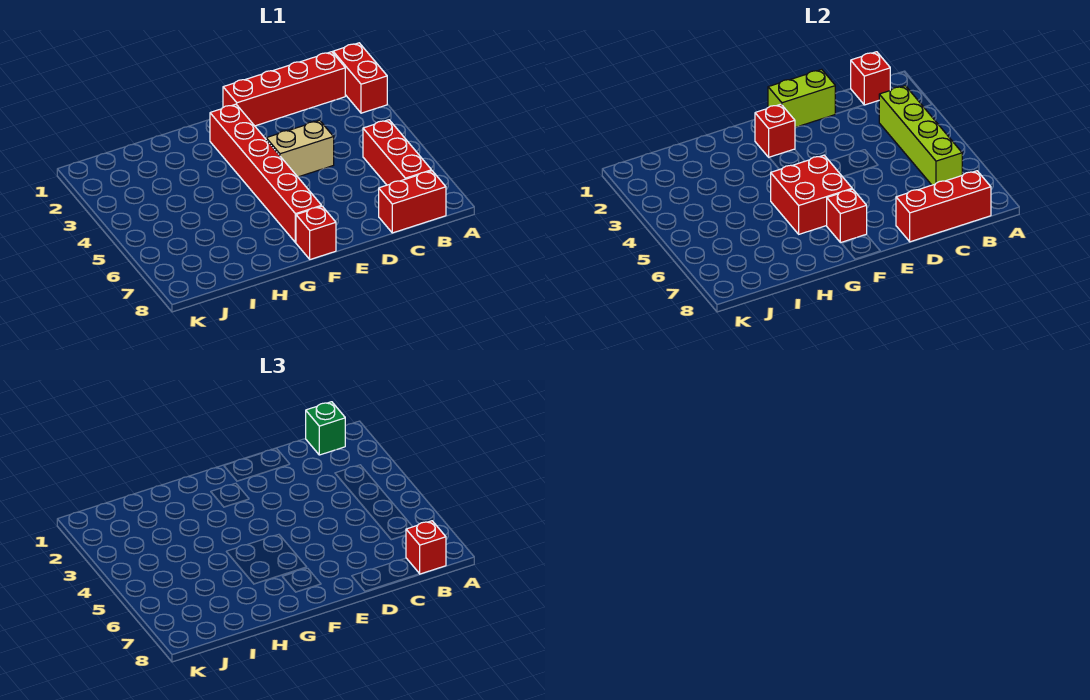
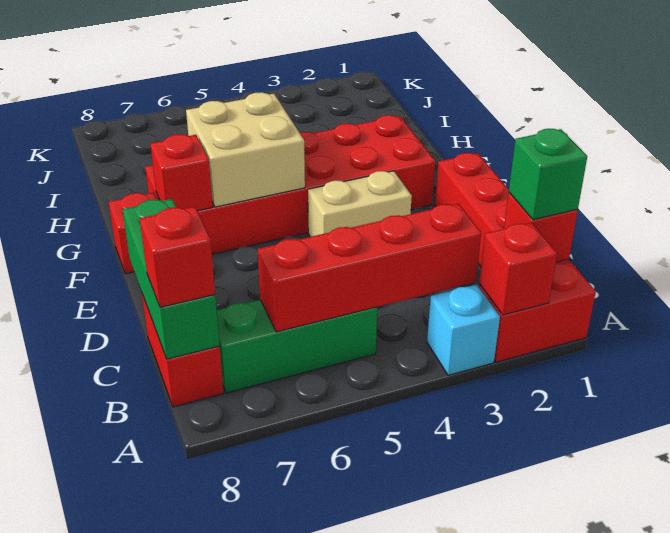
none -> cyan 1x1 brick [427,284,500,375]
lime 1x4 brick [879,86,962,185] -> red 1x4 brick [258,203,481,332]
red 1x3 brick [363,120,432,185] -> green 1x3 brick [217,300,377,393]
red 1x3 brick [896,171,991,242] -> green 1x3 brick [122,199,220,359]
lime 1x2 brick [768,69,835,127] -> none
tan 1x2 brick [266,120,334,177] -> tan 1x2 brick turned to [308,171,412,237]
red 1x6 brick [210,104,322,243] -> red 2x6 brick [145,115,435,254]
red 1x1 brick [755,104,795,157] -> red 1x1 brick moved to [479,222,557,315]
red 2x2 brick [771,155,852,234] -> tan 2x2 brick [186,92,305,207]

